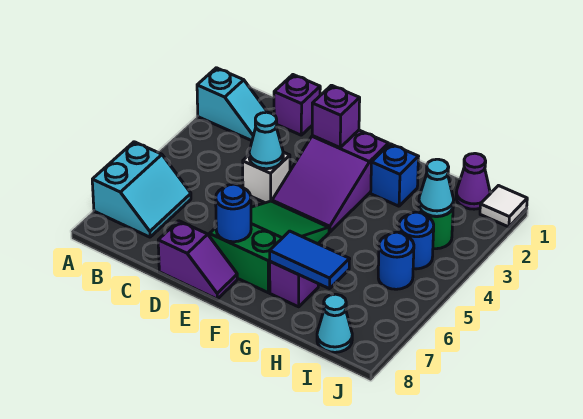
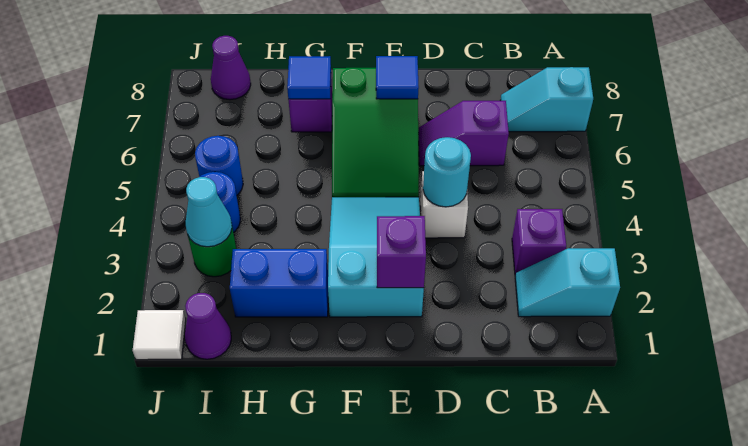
cyan 2x2 slope [92,142,191,237] -> cyan 1x2 slope [500,67,593,132]
purple 1x1 brick [274,75,320,135] -> purple 1x1 brick moved to [512,209,566,276]
cyan 1x1 cone [249,112,283,169] -> cyan 1x1 round brick [423,137,471,207]
purple 1x2 slope [158,221,237,299] -> purple 1x2 slope moved to [418,101,509,166]
purple 2x3 slope [272,130,389,232] -> cyan 2x3 slope [328,197,424,317]
blue 1x1 round brick [216,184,251,242] -> blue 1x1 tile [376,56,419,99]
blue 1x1 brick [371,144,419,206] -> blue 1x2 brick [230,249,328,317]
blue 1x2 tile [270,231,350,289] -> blue 1x1 tile [287,56,331,99]
cyan 1x1 cone [317,294,352,352] -> purple 1x1 cone [211,36,251,100]

